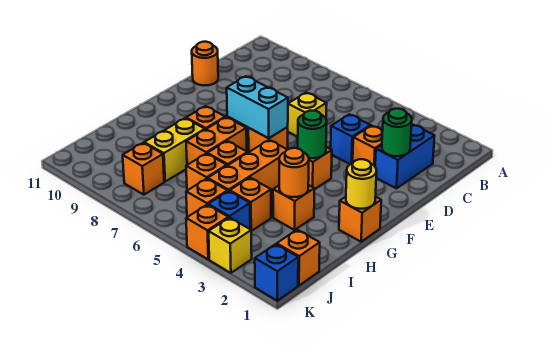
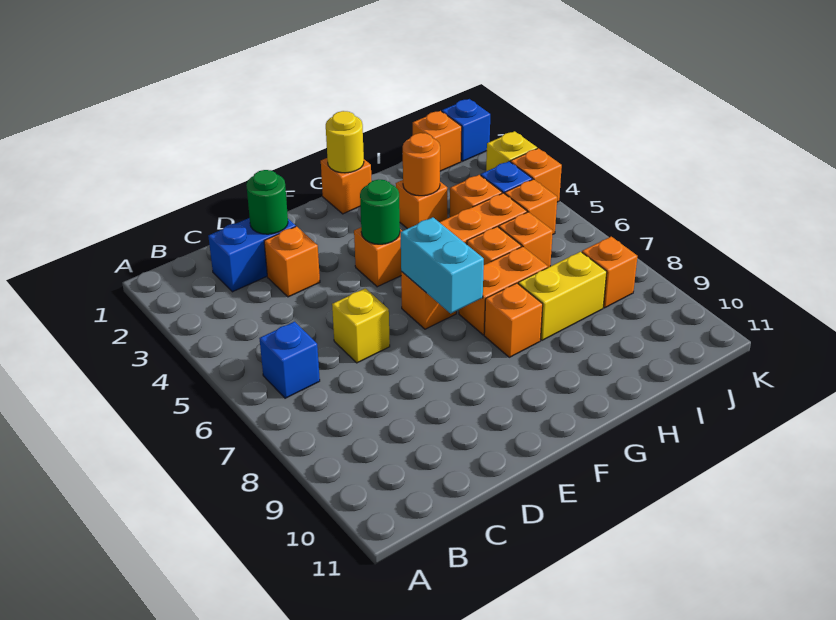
blue 1x1 brick [331,114,370,164] -> blue 1x1 brick moved to [259,322,320,398]
orange 1x1 round brick [192,42,218,86] -> none

